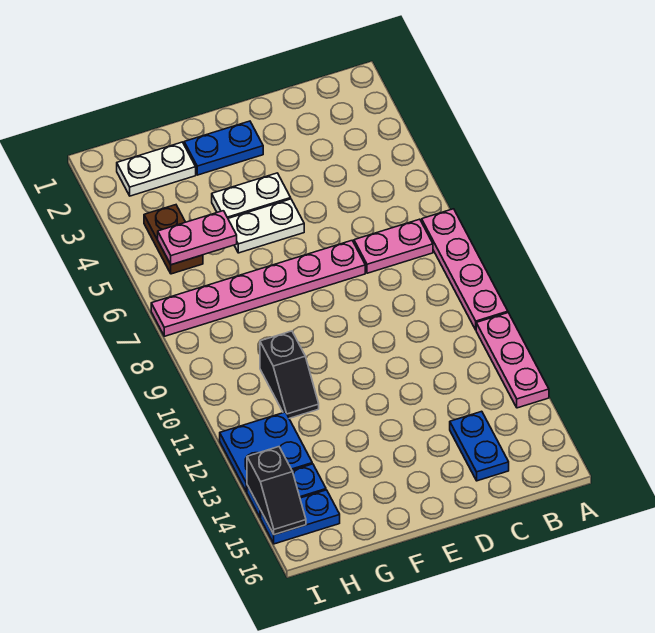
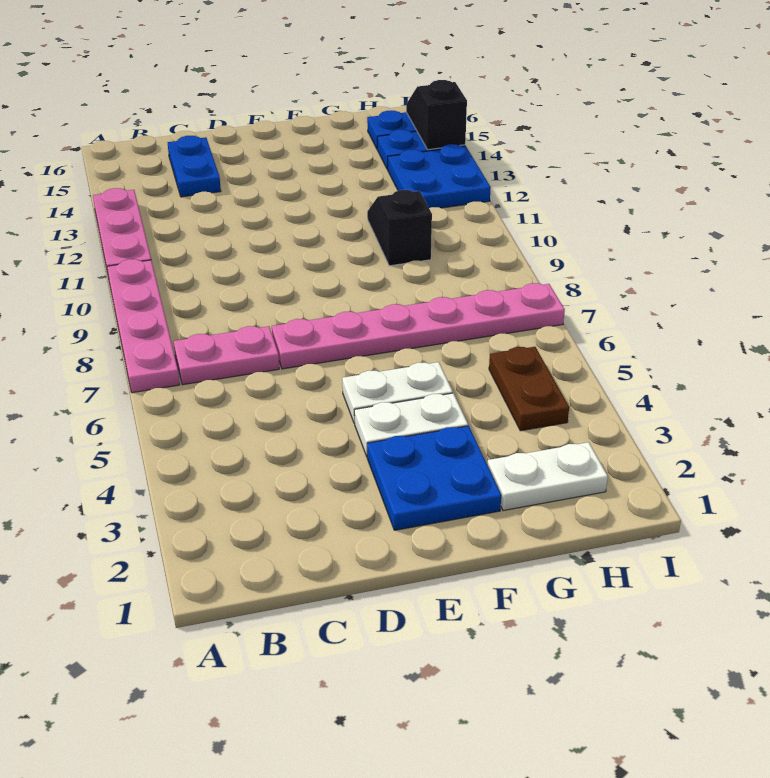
blue 1x2 plate [184,121,263,175] -> blue 2x2 plate [367,426,501,530]
pink 1x2 plate [158,211,237,265] -> none

